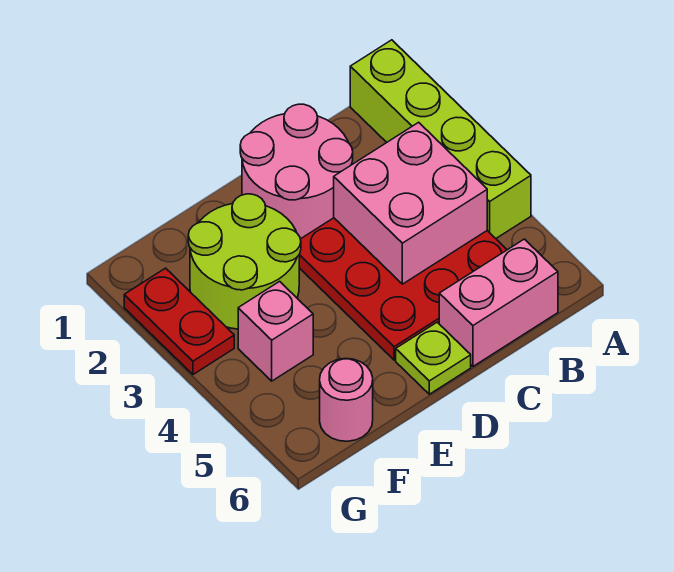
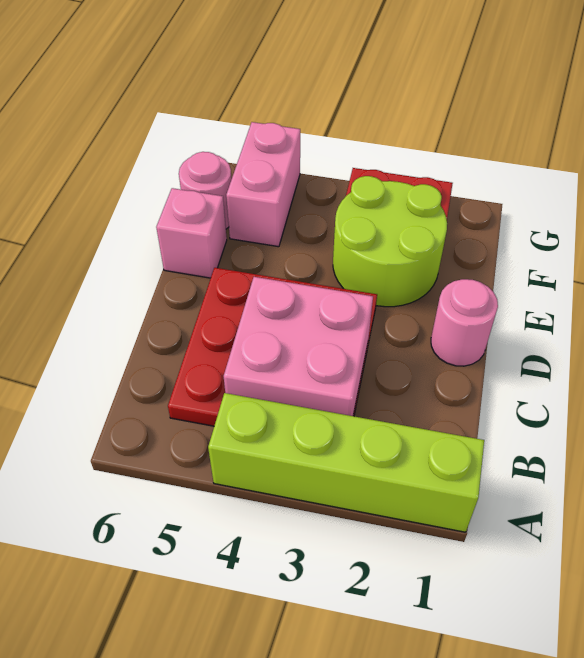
pink 1x2 brick [439,239,558,366] -> pink 1x2 brick moved to [226,122,300,247]
pink 2x2 round brick [240,104,353,239] -> pink 1x1 round brick [431,279,498,366]
lime 1x1 plate [396,322,471,394] -> none
pink 1x1 brick [238,281,313,381] -> pink 1x1 brick moved to [156,188,227,278]

